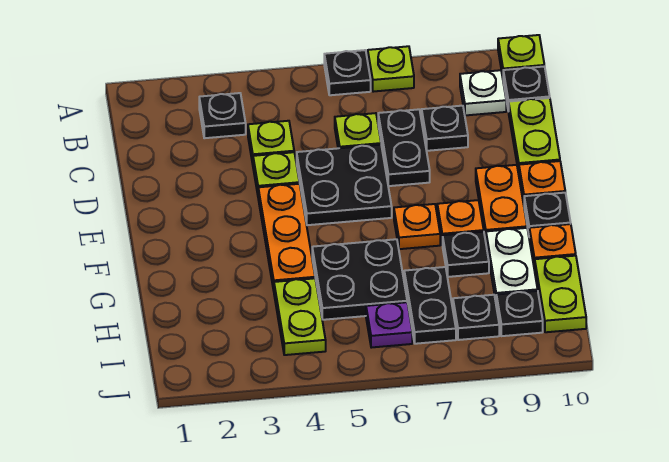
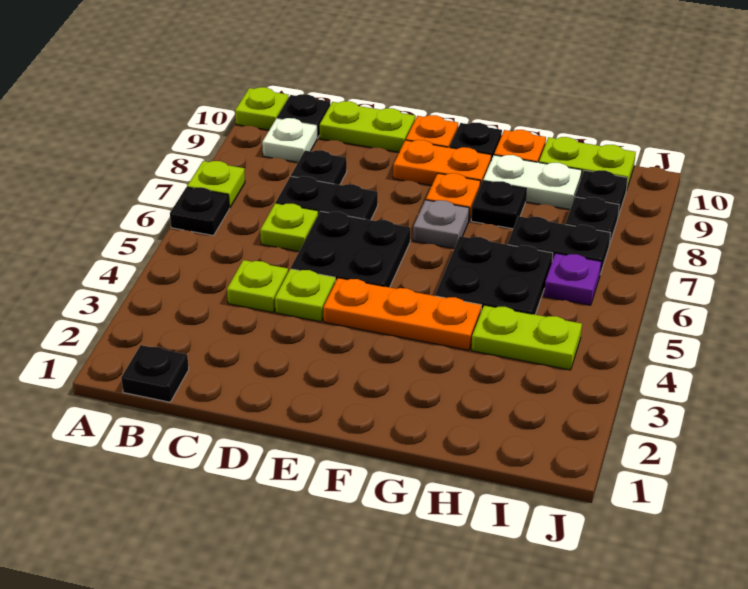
black 1x1 plate [199,93,246,138] -> black 1x1 plate moved to [121,345,189,402]
orange 1x1 plate [394,204,440,249] -> grey 1x1 plate [413,200,469,248]

